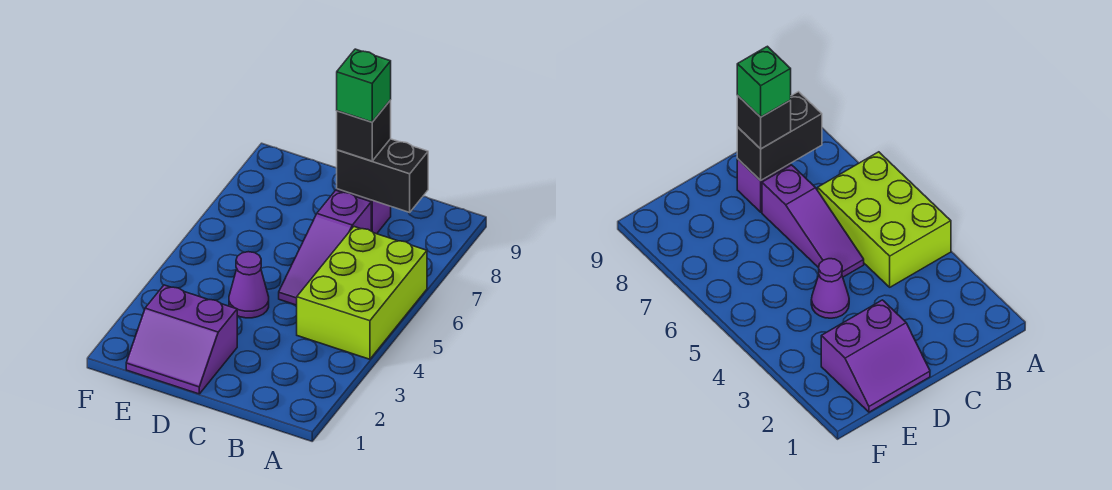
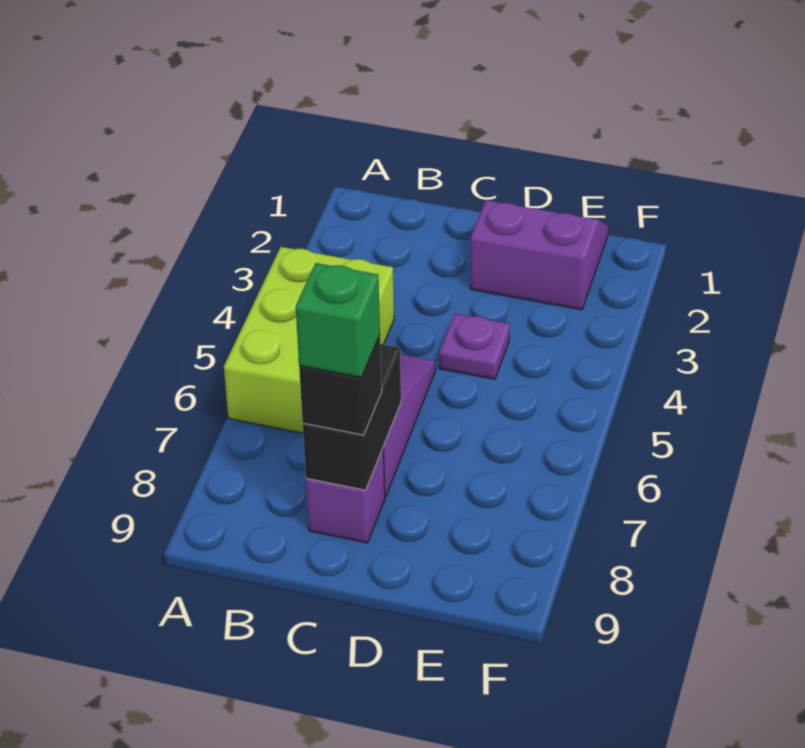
black 1x2 brick [337,139,428,212] -> black 1x2 brick turned to [303,344,401,490]
purple 1x1 cone [229,252,269,318] -> purple 1x1 plate [439,314,510,379]

